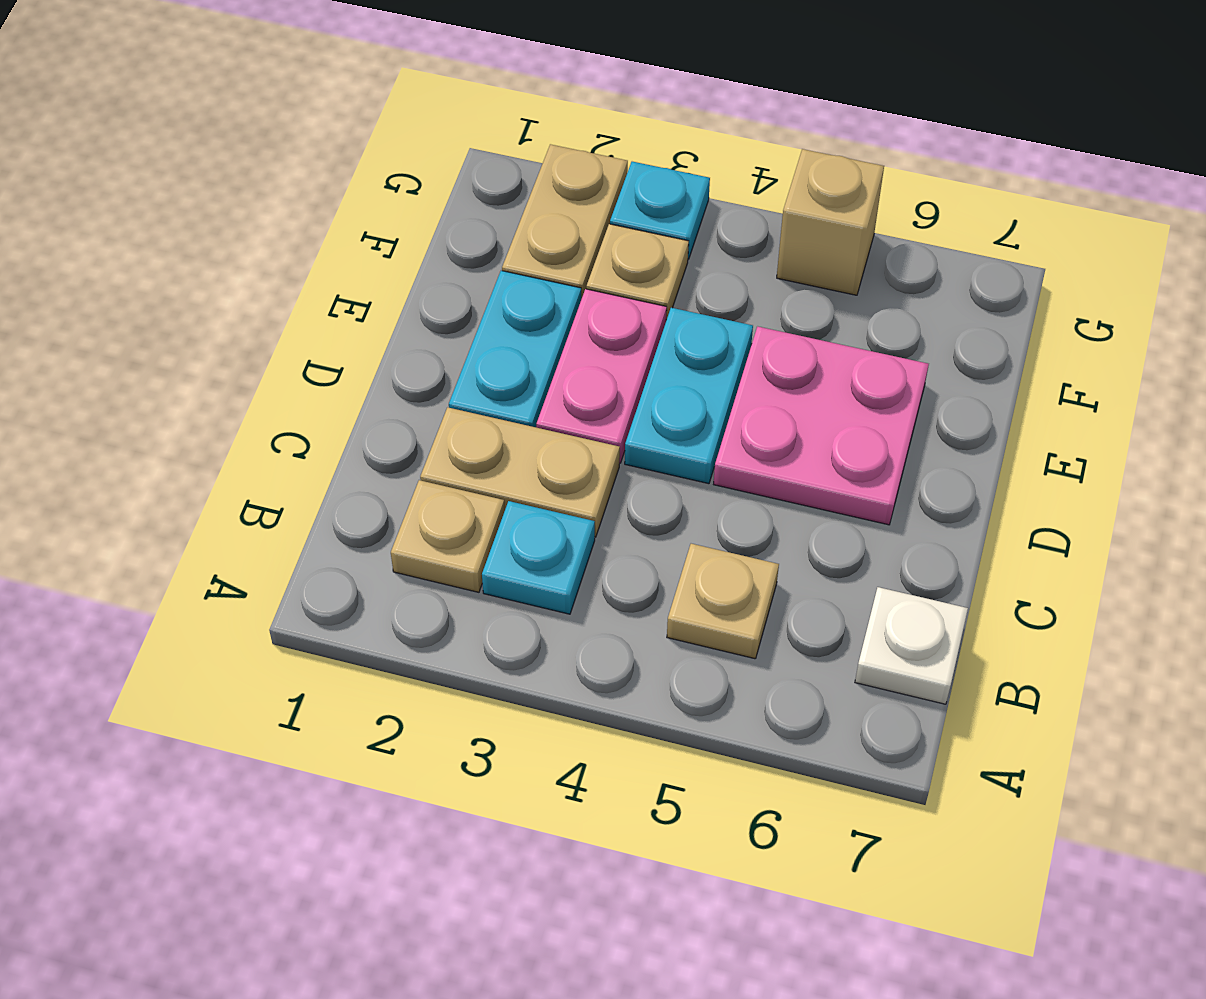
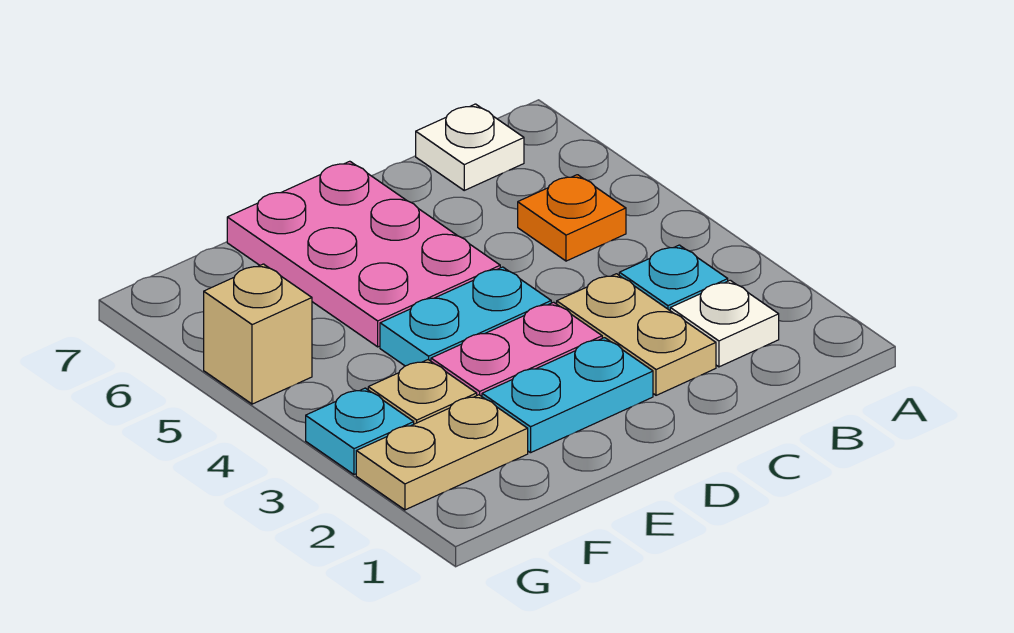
tan 1x1 plate [391,480,505,592] -> white 1x1 plate [670,280,779,367]
tan 1x1 plate [667,544,779,659] -> orange 1x1 plate [518,175,626,261]
pink 2x2 plate [714,326,929,525] -> pink 2x3 plate [227,161,500,347]

